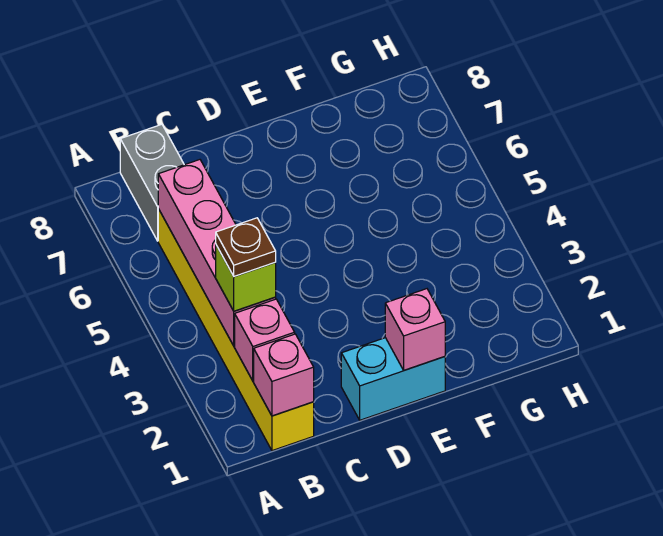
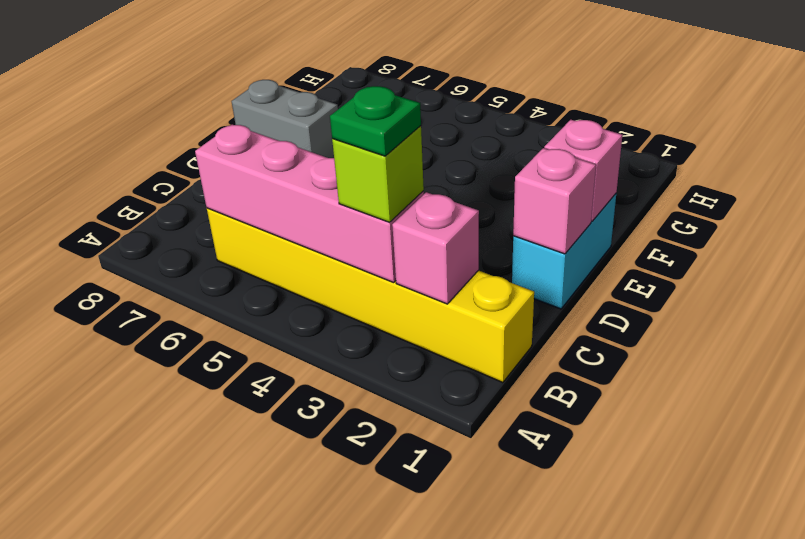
pink 1x1 brick [254,334,314,416] -> pink 1x1 brick moved to [513,148,596,254]
brown 1x1 plate [216,218,276,276] -> green 1x1 plate [330,86,421,156]
grey 1x2 brick [120,124,184,241] -> grey 1x2 brick moved to [232,80,338,158]

